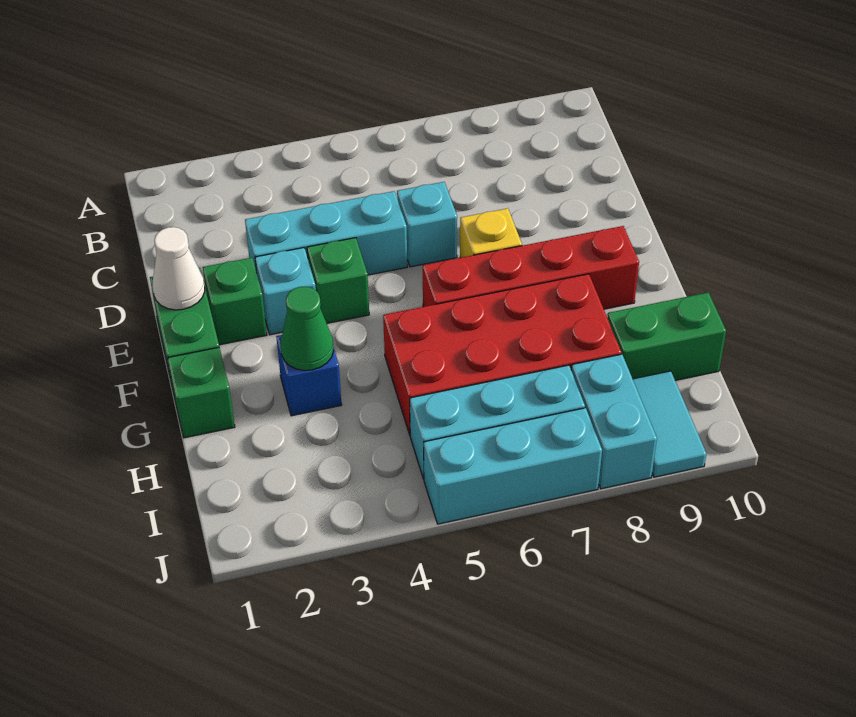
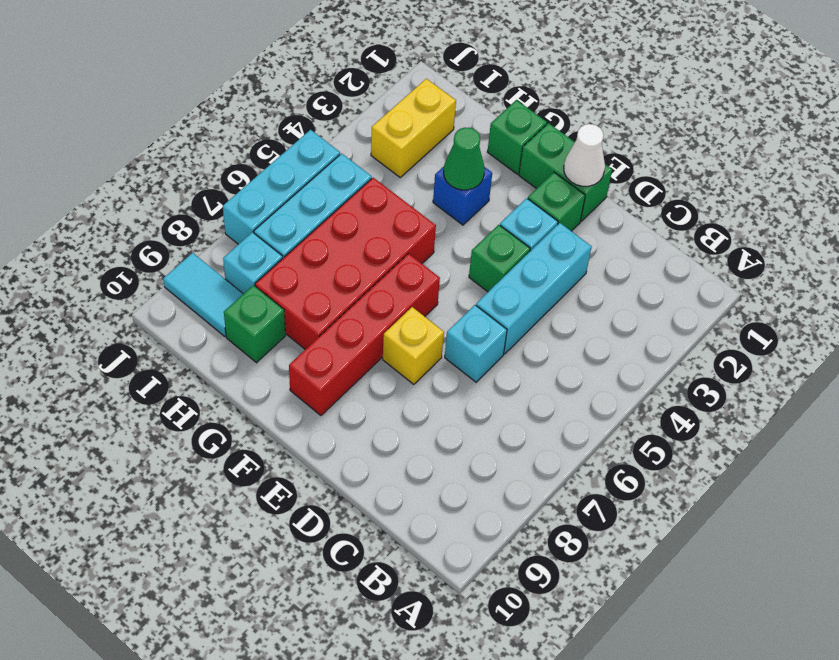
green 1x2 brick [607,293,726,380] -> green 1x1 brick [224,285,285,363]
none -> yellow 1x2 brick [371,79,456,177]
cyan 1x2 brick [571,354,657,489] -> cyan 1x1 brick [223,232,283,294]

